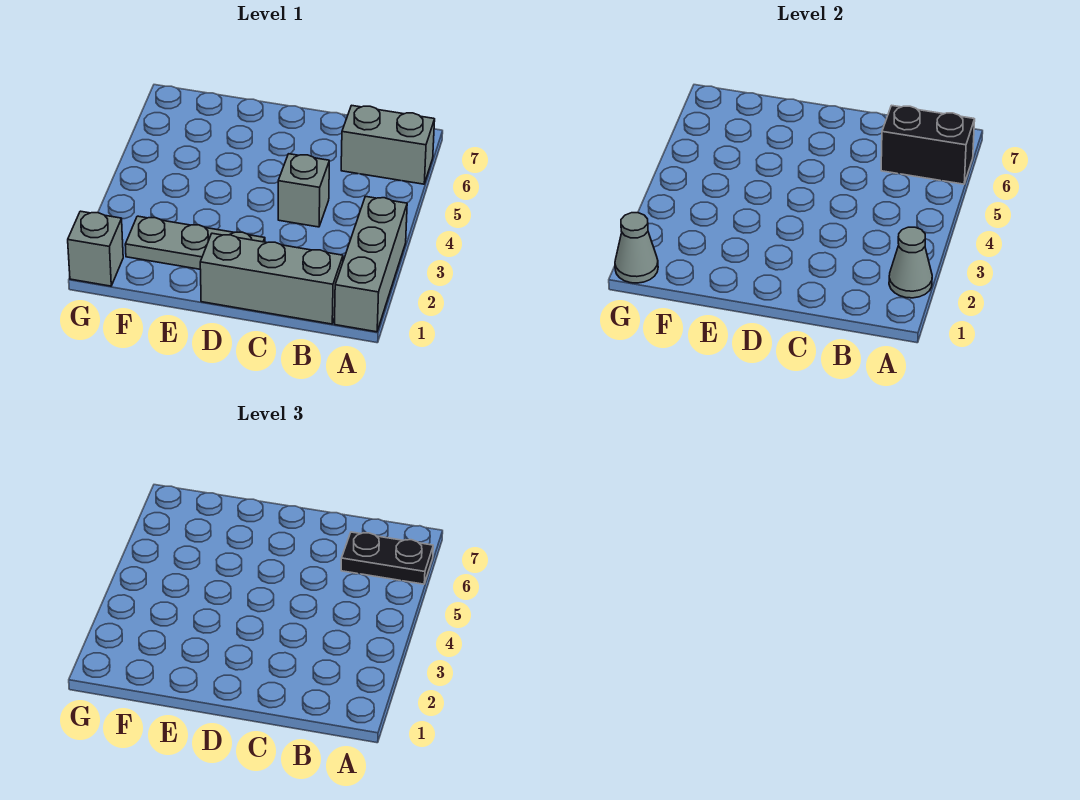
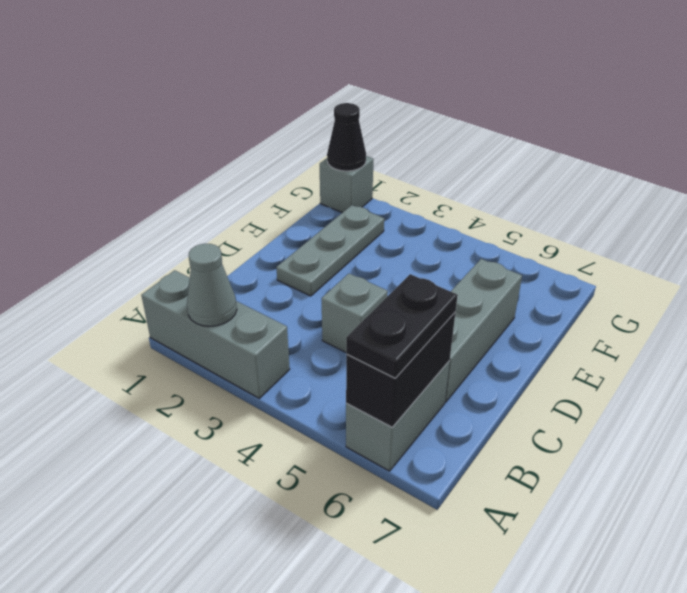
grey 1x3 brick [200,233,343,324] -> grey 1x3 brick moved to [445,259,522,402]
grey 1x1 cone [615,213,658,283] -> black 1x1 cone [327,103,366,171]

